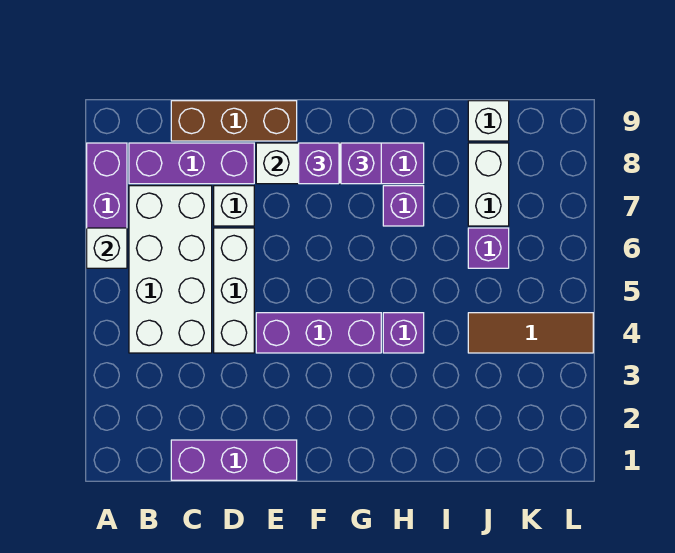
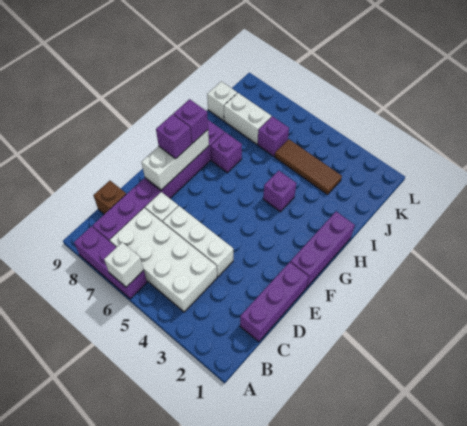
brown 1x3 brick [171,101,297,141] -> brown 1x1 brick [94,181,126,214]
purple 1x3 brick [256,313,381,353] -> purple 1x3 brick moved to [290,212,355,287]
brown 1x3 tile [468,313,593,353] -> brown 1x3 tile turned to [275,139,342,194]

